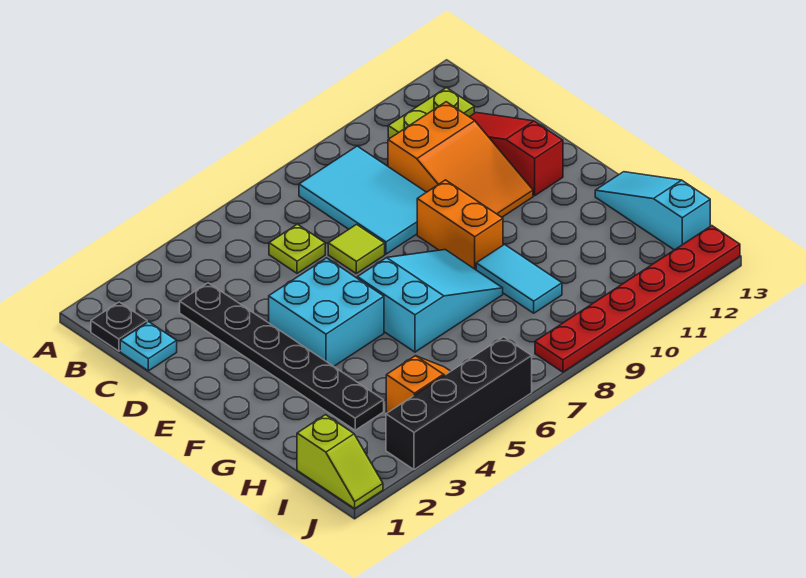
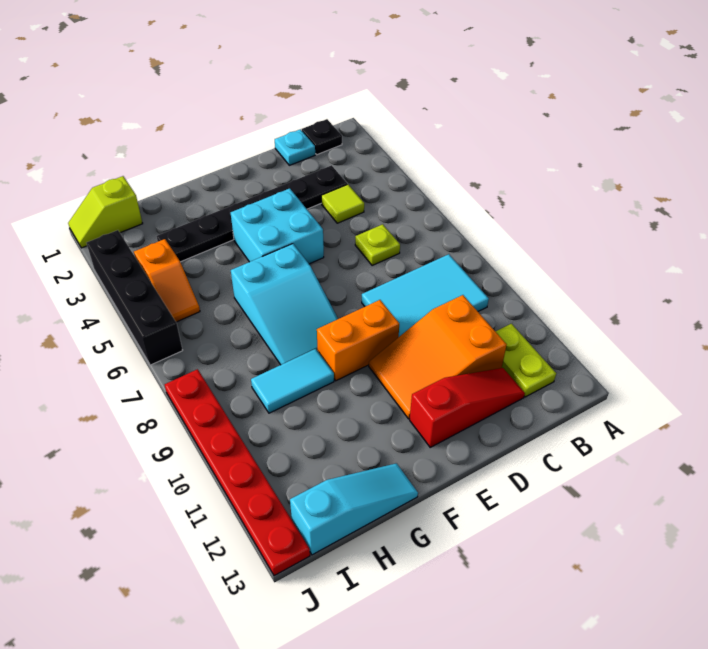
lime 1x1 tile [328,224,385,273] -> lime 1x1 tile moved to [321,184,364,223]

